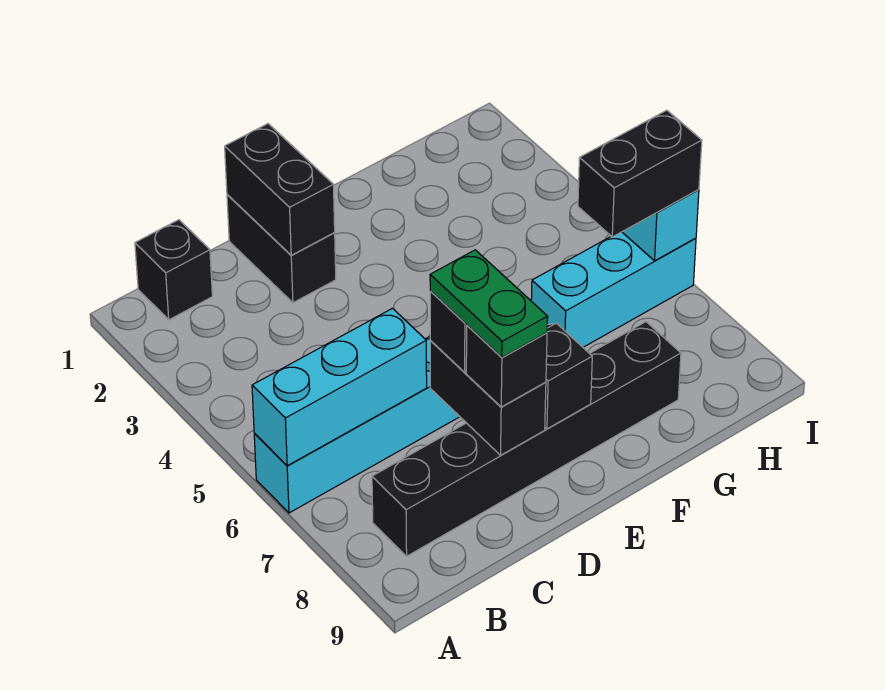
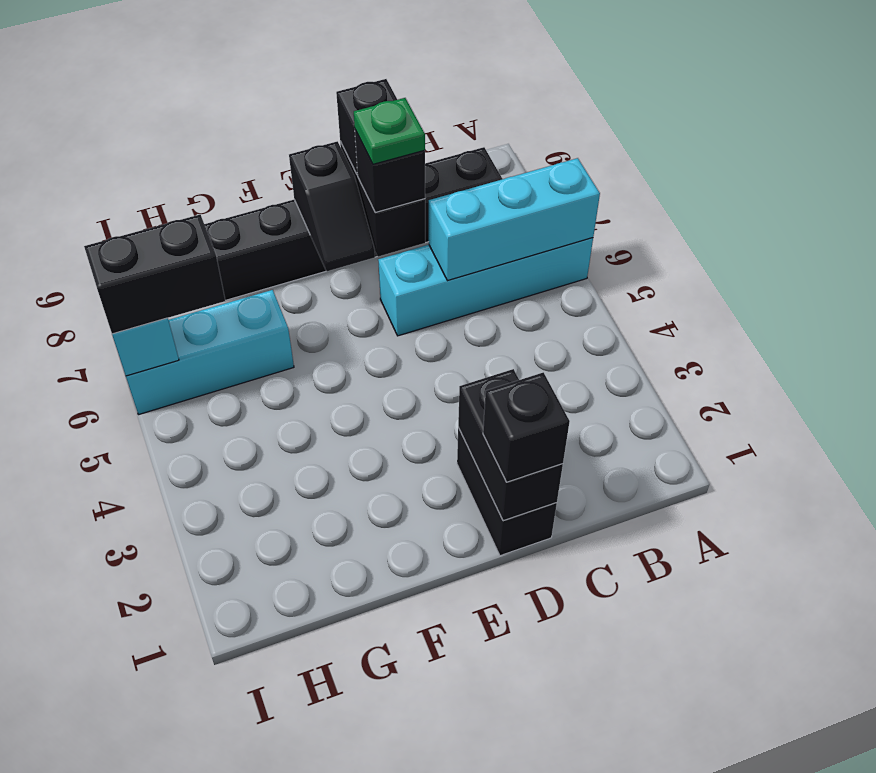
black 1x1 brick [135,220,212,320] -> black 1x1 brick moved to [483,372,570,482]
green 1x2 plate [430,250,548,357] -> green 1x1 plate [354,98,425,164]

